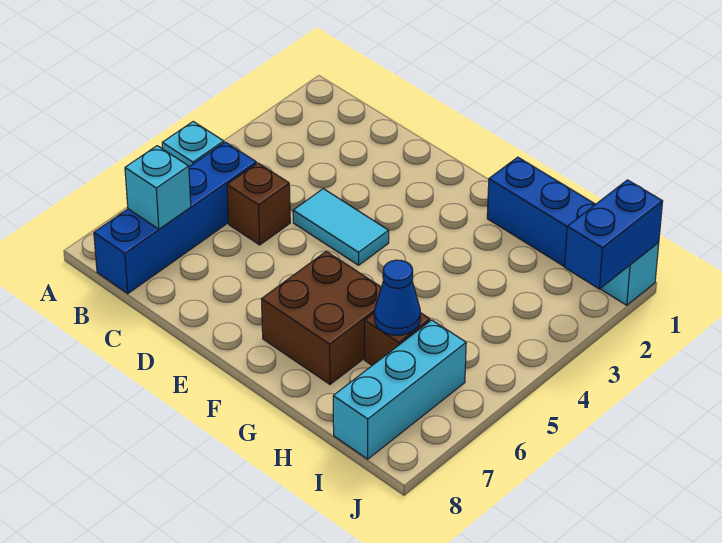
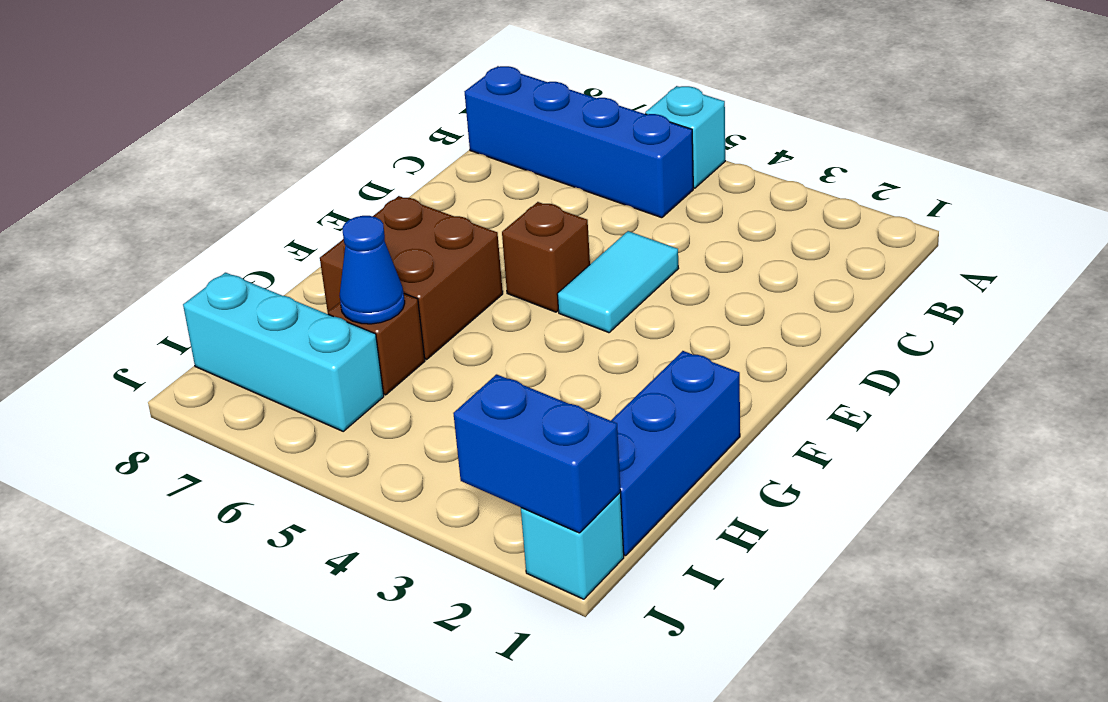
cyan 1x1 brick [125,146,191,229] -> none
brown 1x1 brick [227,163,290,245] -> brown 1x1 brick moved to [502,202,590,312]

